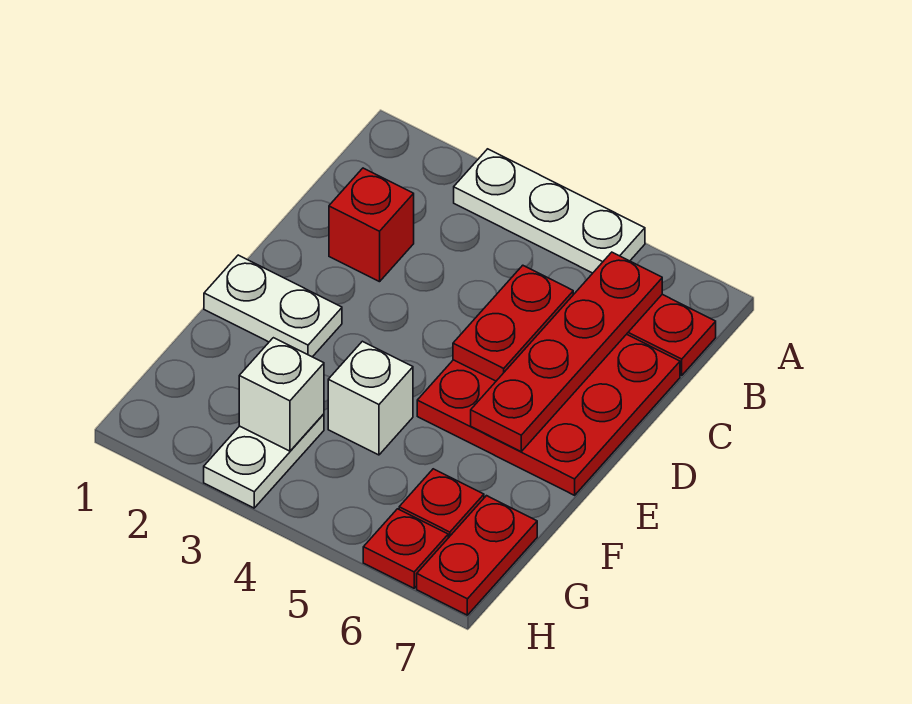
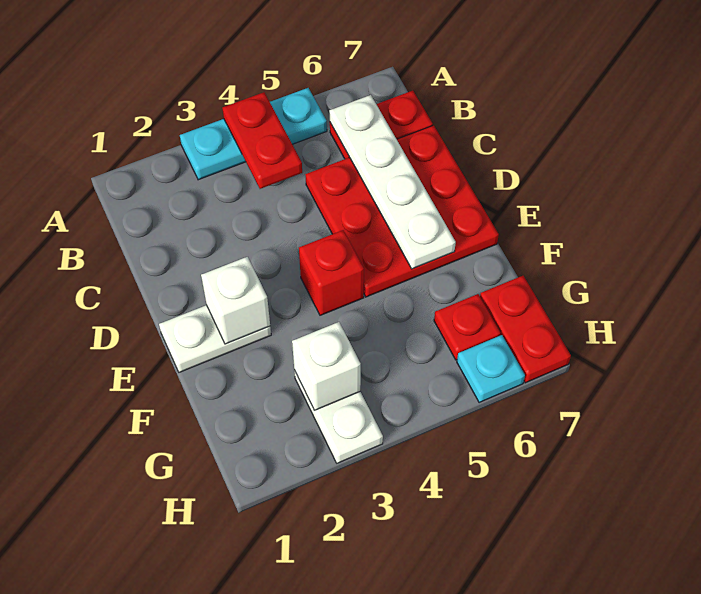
white 1x3 plate [454,149,645,273] -> cyan 1x3 plate [180,88,327,180]
red 1x4 plate [471,252,662,451] -> white 1x4 plate [329,95,456,269]
red 1x1 brick [329,168,414,282] -> red 1x1 brick moved to [299,230,364,315]
red 1x2 plate [453,265,573,381] -> red 1x2 plate moved to [222,92,302,189]
white 1x1 brick [328,341,413,455] -> white 1x1 brick moved to [201,257,270,344]
red 1x1 plate [363,509,448,588] -> cyan 1x1 plate [457,335,525,403]

